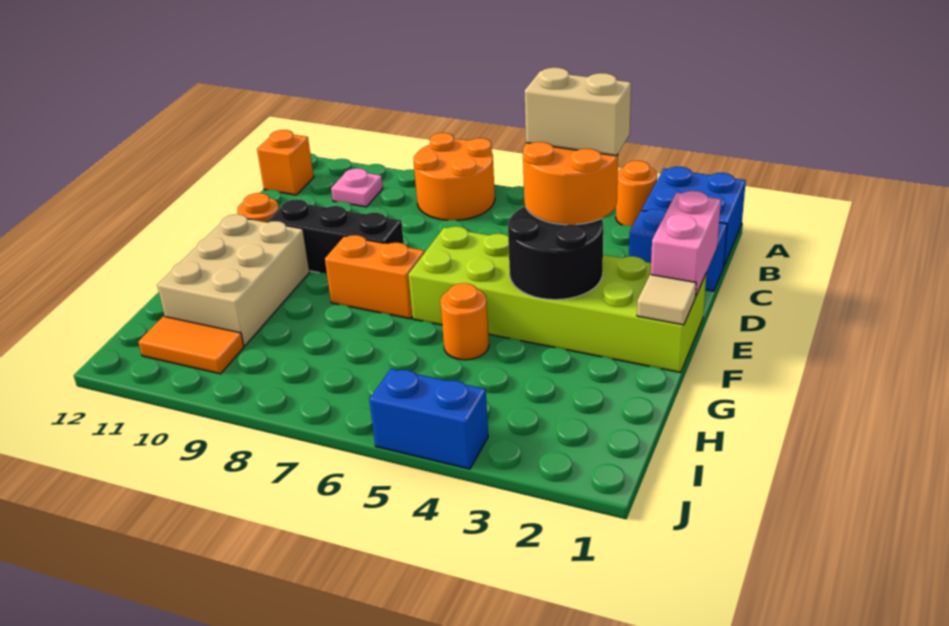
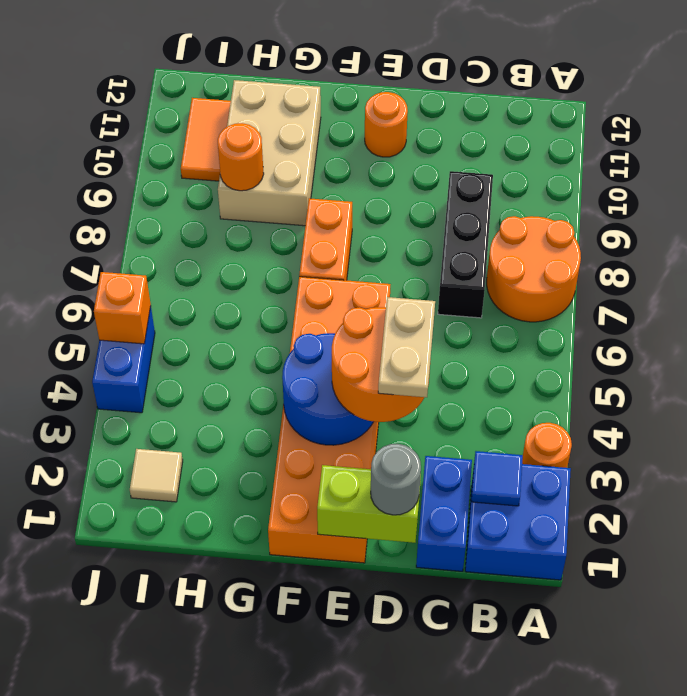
none -> blue 1x1 tile [471,451,523,506]
pink 1x1 plate [331,168,383,207] -> none
orange 1x1 brick [257,130,314,195] -> orange 1x1 brick moved to [94,272,151,344]
pink 1x2 brick [651,191,721,297] -> lime 1x2 brick [317,465,421,543]
none -> grey 1x1 round brick [371,444,421,515]
tan 1x2 brick [525,67,631,156] -> tan 1x2 plate [378,297,435,397]
lime 2x6 brick [408,226,706,373] -> orange 2x6 brick [268,277,390,563]
black 2x2 round brick [508,207,603,300] -> blue 2x2 round brick [282,333,373,445]
black 1x3 brick [267,199,404,273] -> black 1x3 brick moved to [438,171,493,318]
tan 1x1 tile [637,274,696,325] -> tan 1x1 tile moved to [130,449,183,502]
tan 2x3 brick [157,214,310,346] -> tan 2x3 brick turned to [218,80,321,226]
orange 1x1 round brick [440,283,489,360] -> orange 1x1 round brick moved to [218,123,264,191]

